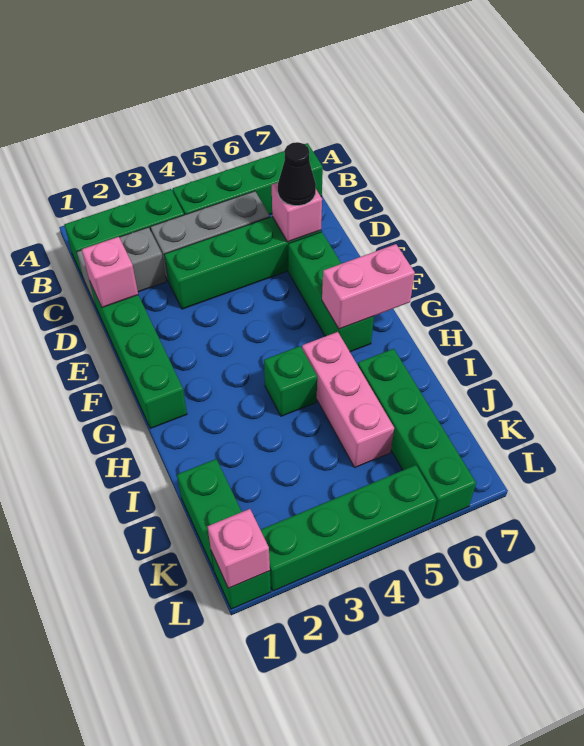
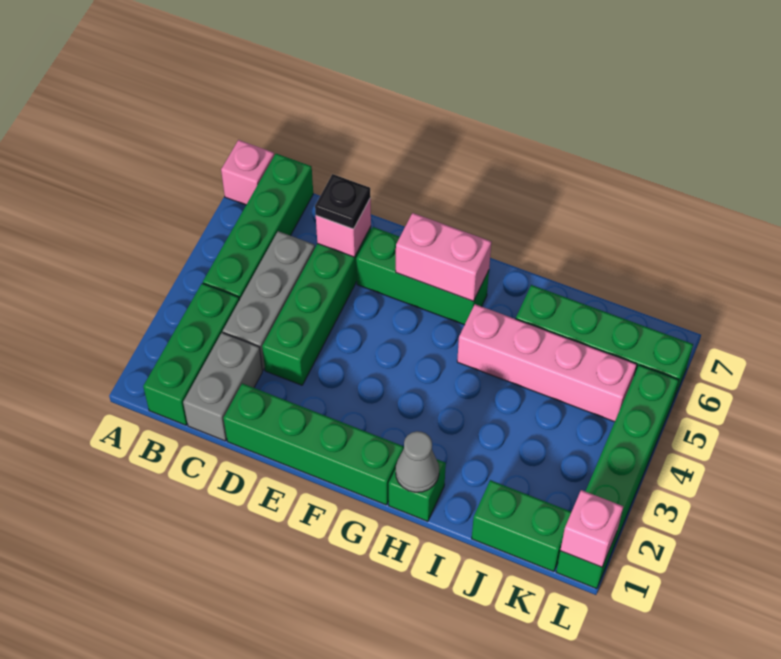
pink 1x1 brick [82,237,138,307] -> pink 1x1 brick moved to [221,140,274,205]
black 1x1 cone [278,142,316,206] -> black 1x1 plate [315,174,371,229]
pink 1x2 brick [322,244,415,329] -> pink 1x2 brick turned to [396,213,491,301]
none -> grey 1x1 cone [396,431,439,492]
green 1x1 brick [264,346,317,416] -> green 1x1 brick moved to [389,459,446,521]
pink 1x3 brick [302,332,394,467] -> pink 1x4 brick [457,304,637,422]

